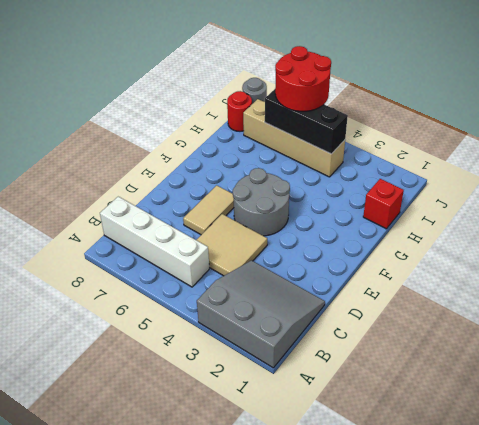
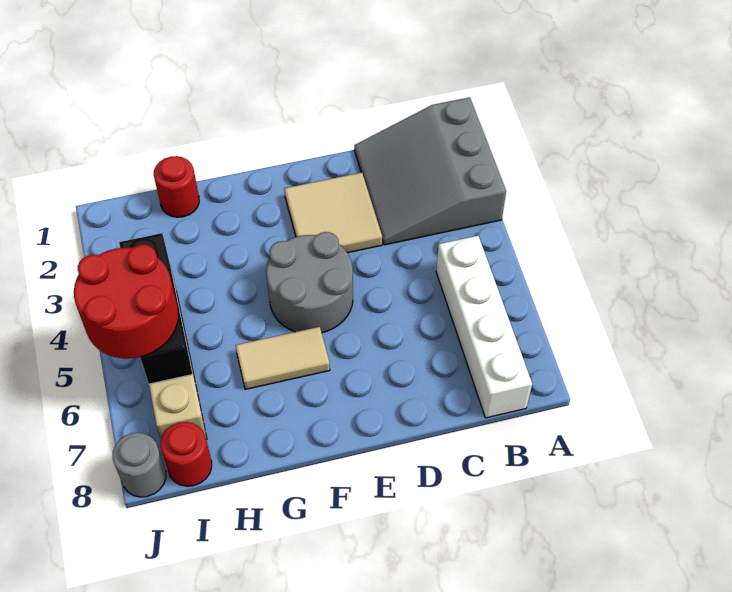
tan 2x2 tile [197,214,267,276] -> tan 2x2 tile moved to [284,173,382,253]
tan 1x2 tile [183,185,234,235] -> tan 1x2 tile moved to [235,327,330,389]
red 1x1 brick [363,179,404,229] -> red 1x1 round brick [154,156,199,217]

